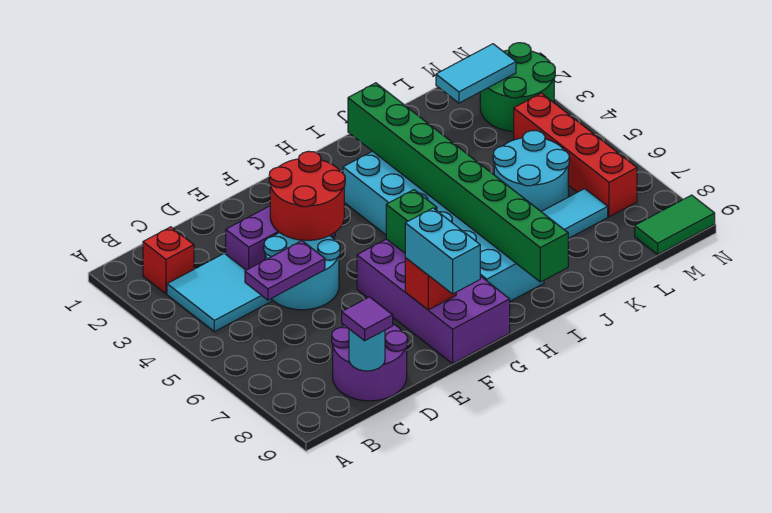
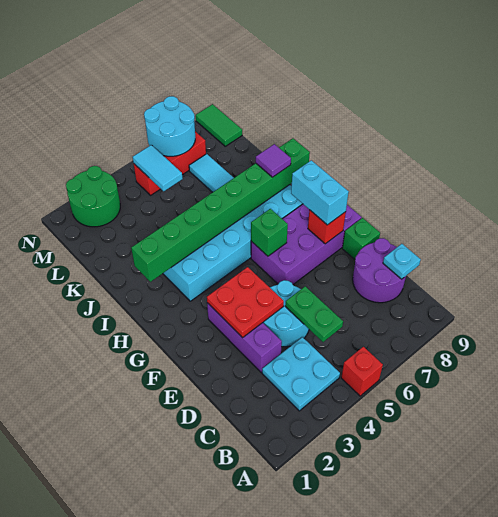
red 1x1 brick [143,227,194,294] -> red 1x1 brick moved to [341,347,383,396]
cyan 2x2 tile [167,253,272,332] -> cyan 2x2 plate [262,337,340,411]
purple 1x2 plate [245,241,325,300] -> green 1x2 plate [285,286,343,342]
cyan 1x1 round brick [349,329,385,371] -> cyan 1x1 plate [383,244,421,279]
purple 1x1 tile [342,297,393,341] -> purple 1x1 tile moved to [256,144,291,177]
red 2x2 round brick [269,151,345,240] -> red 2x2 plate [207,267,284,338]
none -> green 1x1 brick [342,218,380,259]
cyan 1x2 brick [405,208,480,294] -> cyan 1x2 brick turned to [291,160,349,225]
cyan 2x2 round brick [493,131,569,211] -> cyan 2x2 round brick moved to [144,96,195,156]
cyan 1x2 tile [436,44,516,103] -> cyan 1x2 tile moved to [133,145,183,191]
red 1x4 brick [514,93,637,217] -> red 1x3 brick [134,132,206,195]

